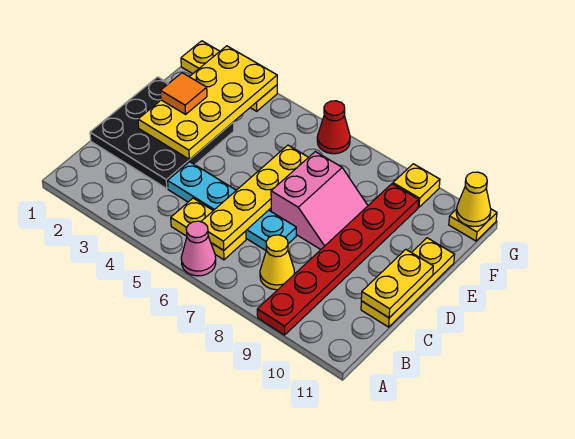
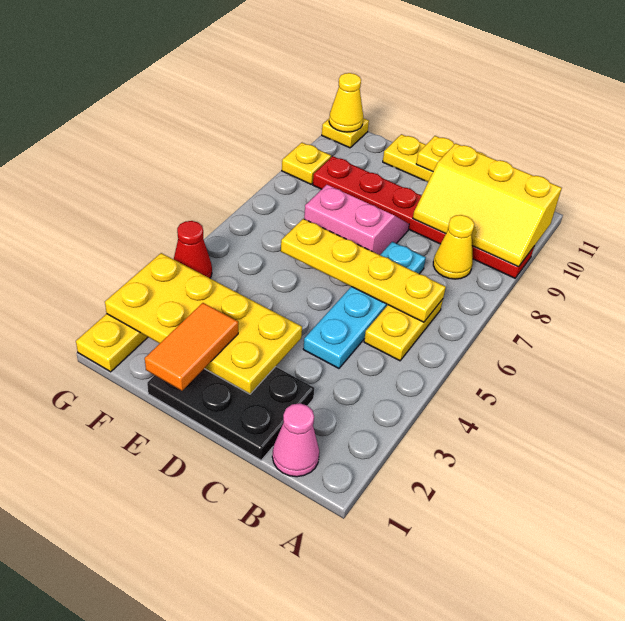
pink 1x1 cone [181,221,216,276] -> pink 1x1 cone moved to [272,403,319,477]
none -> yellow 2x3 slope [413,143,562,267]
black 3x3 plate [90,77,234,189] -> black 2x3 plate [147,367,314,460]
orange 1x1 tile [160,73,207,114] -> orange 1x2 tile [145,303,238,391]
red 1x1 cone [317,101,350,154] -> red 1x1 cone moved to [174,221,212,278]

